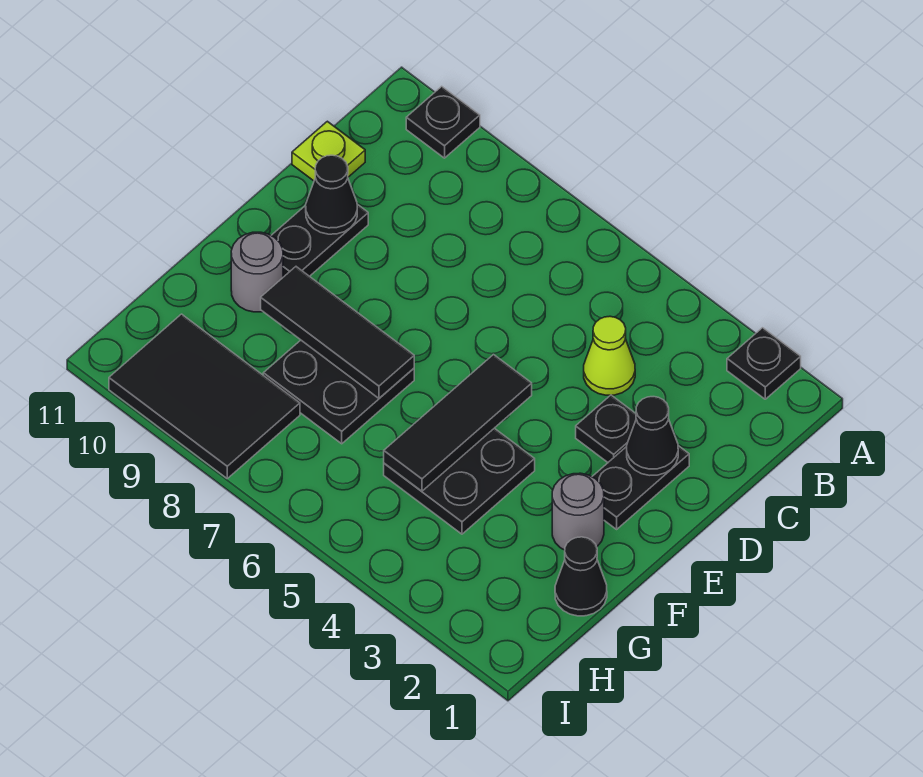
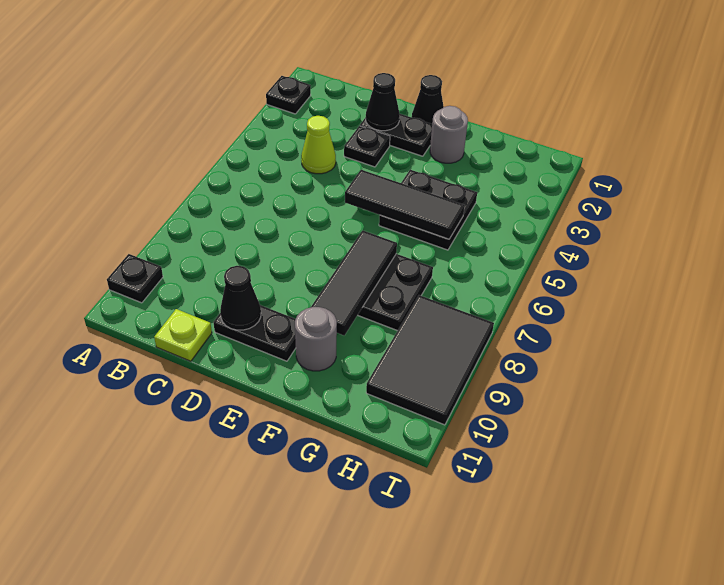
black 1x1 cone [555,537,607,616] -> black 1x1 cone moved to [412,75,444,124]

